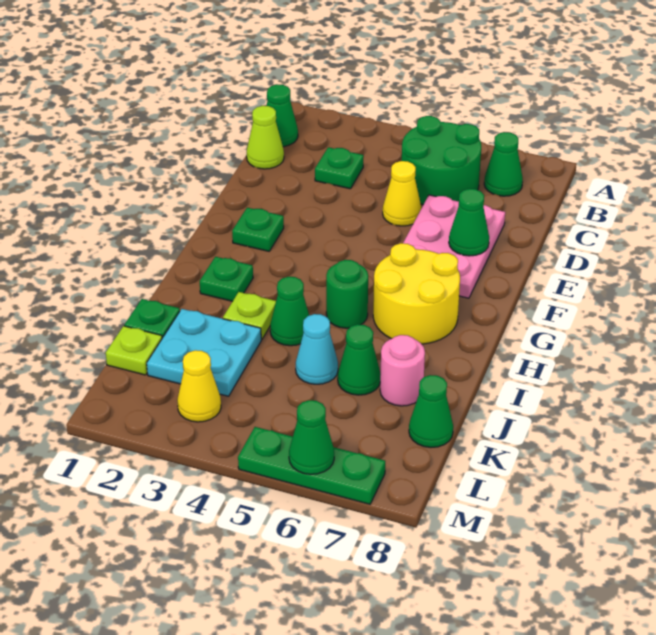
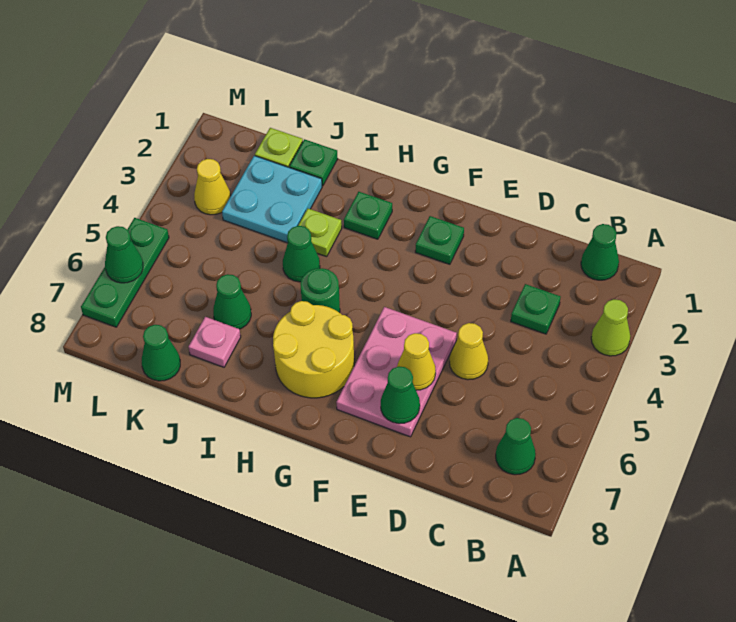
green 2x2 round brick [402,116,481,205] -> none
lime 1x1 cone [247,106,284,169] -> lime 1x1 cone moved to [591,299,630,356]
pink 2x3 plate [403,195,505,298] -> pink 2x3 plate turned to [336,307,457,437]
none -> yellow 1x1 cone [397,333,436,390]
cyan 1x1 cone [296,314,338,384] -> none
pink 1x1 round brick [380,335,425,406] -> pink 1x1 plate [188,317,241,367]

